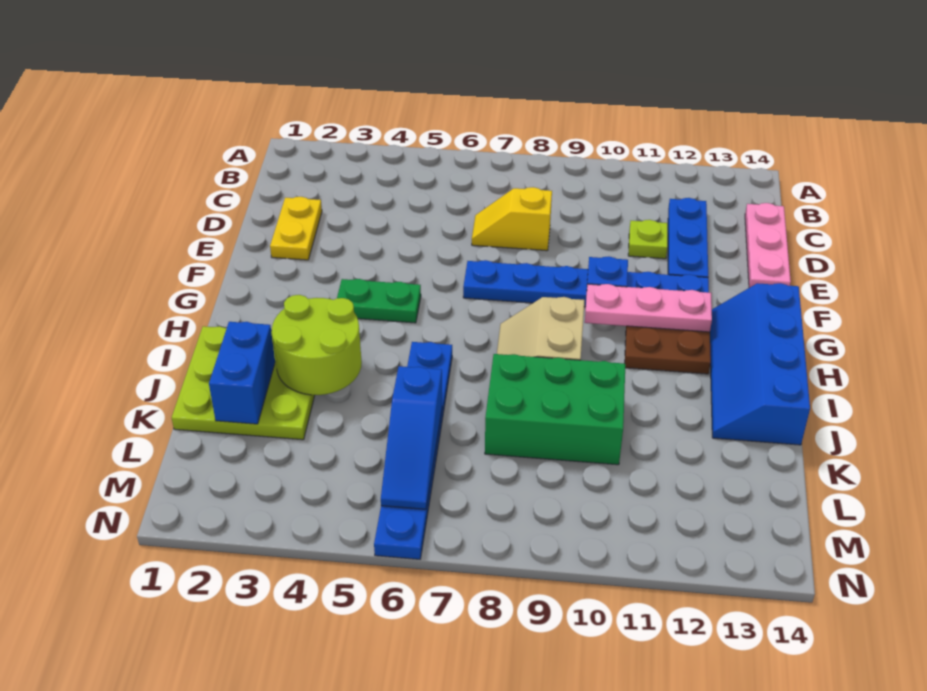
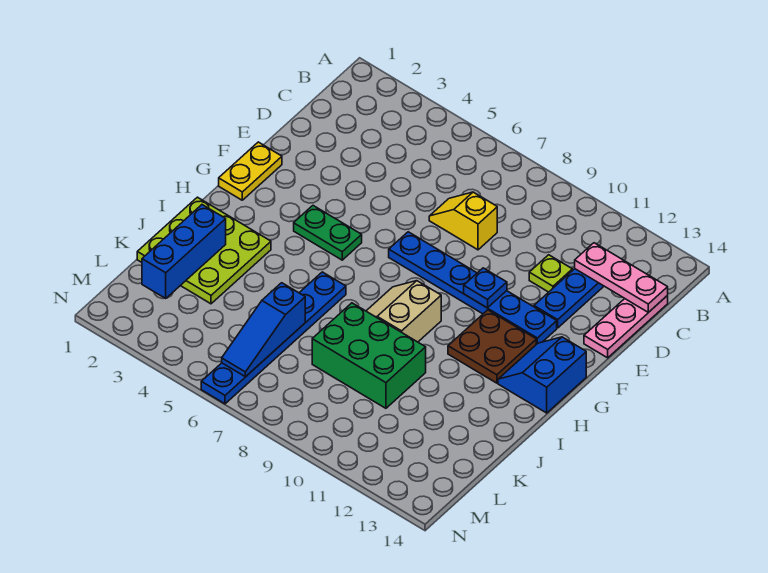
yellow 1x2 plate [270,197,322,260] -> yellow 1x2 plate moved to [219,142,282,200]
pink 1x3 plate [585,284,712,332] -> pink 1x3 plate moved to [575,243,668,312]
blue 2x4 slope [710,283,810,445] -> blue 2x2 slope [498,337,586,413]
lime 2x2 round brick [272,295,362,395] -> none
blue 1x2 brick [209,322,275,424] -> blue 1x3 brick [142,205,226,298]

